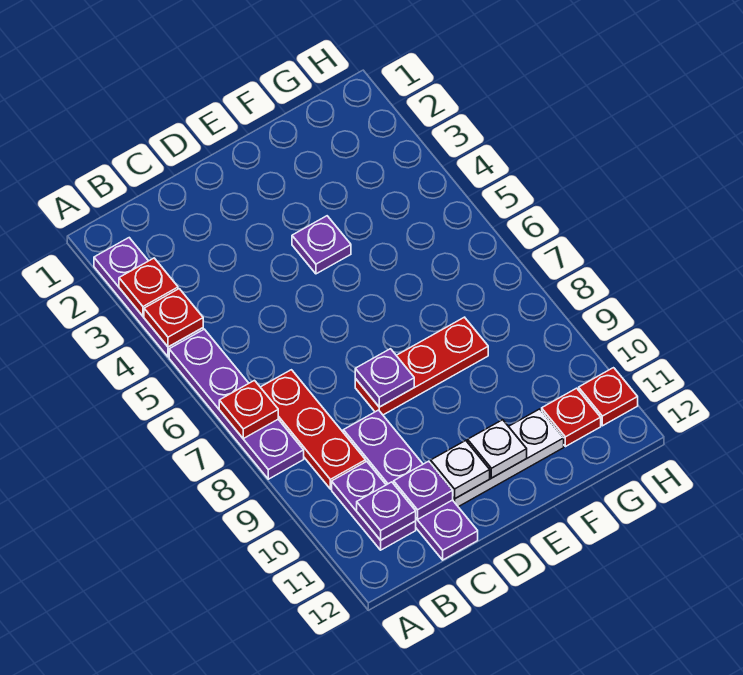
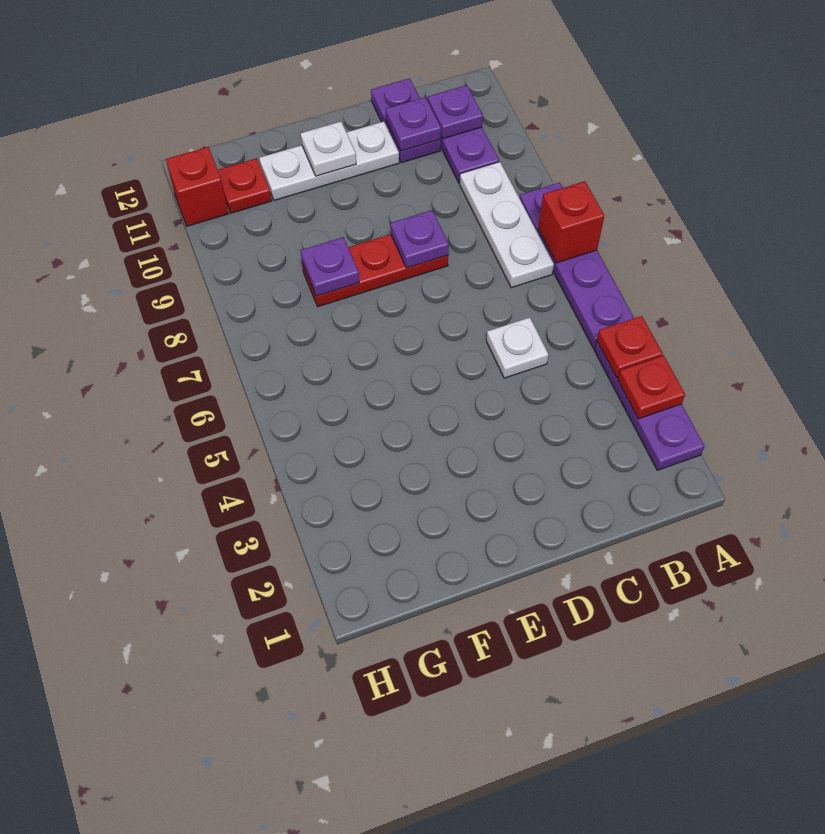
red 1x1 plate [219,380,278,439] -> red 1x1 brick [538,181,604,263]
red 1x3 plate [261,370,366,489] -> white 1x3 plate [460,162,554,288]
purple 1x4 plate [343,410,478,560] -> purple 1x2 plate [371,78,441,163]
white 1x1 plate [431,441,490,499] -> white 1x1 plate moved to [486,318,549,378]
purple 1x1 plate [292,216,351,274] -> purple 1x1 plate moved to [301,237,359,296]
red 1x1 plate [579,368,638,426] -> red 1x1 brick [166,147,228,226]

